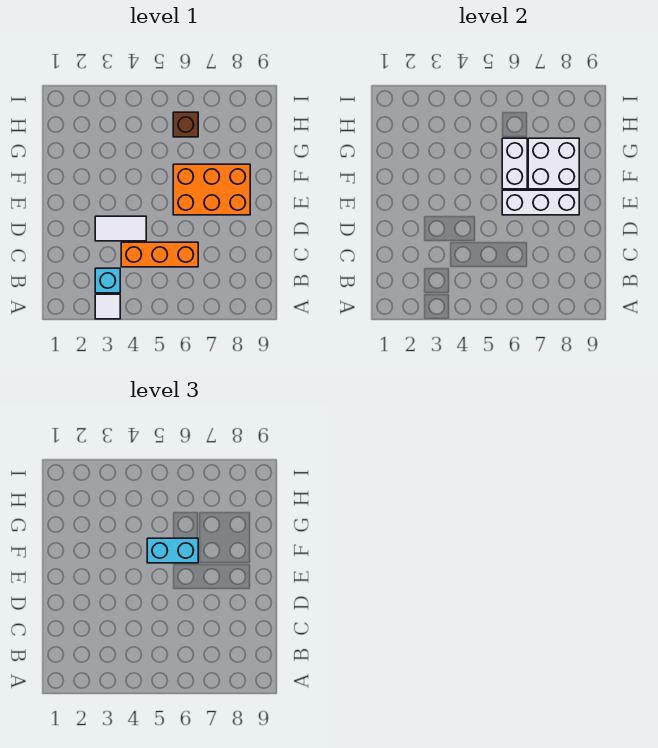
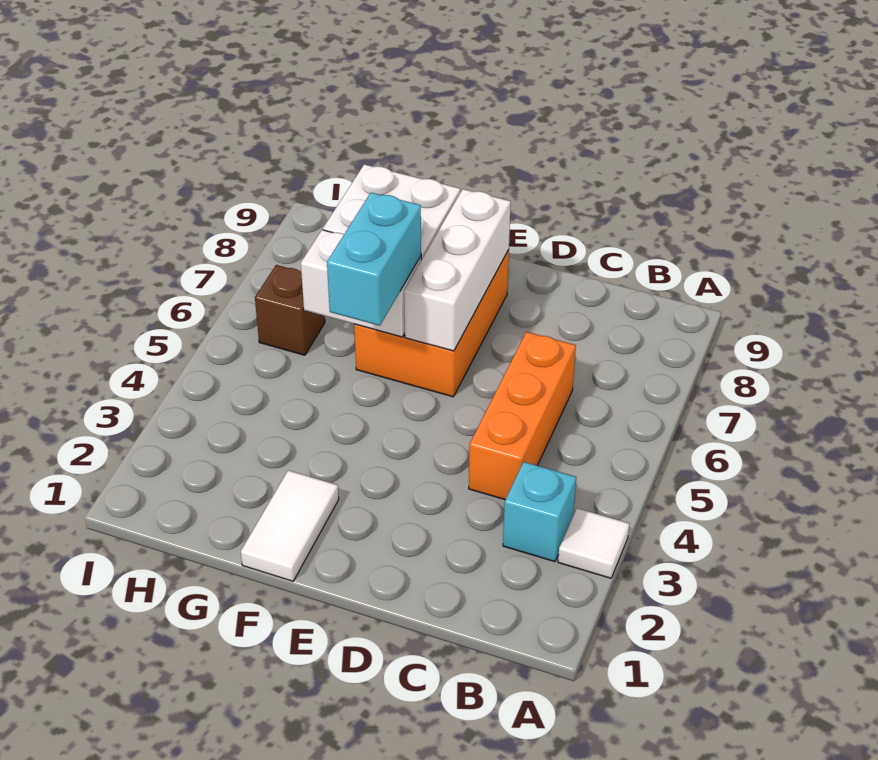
white 1x2 tile [95,216,146,241] -> white 1x2 tile moved to [241,470,339,581]

